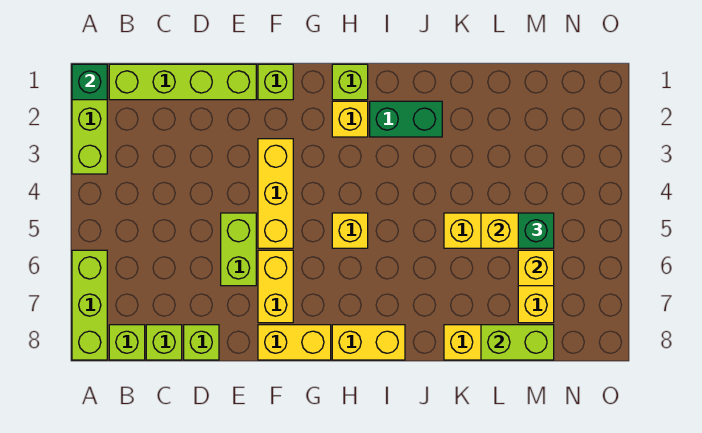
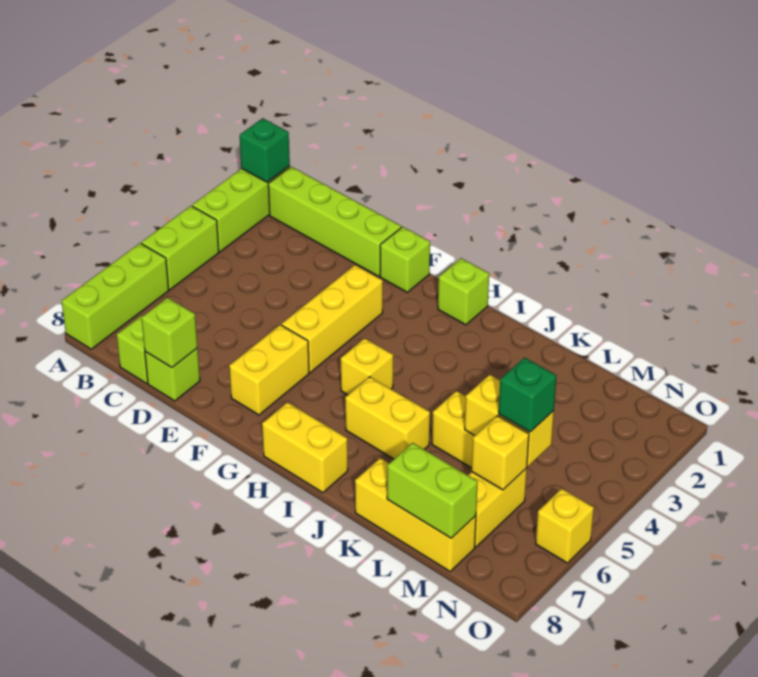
lime 1x1 brick [109,325,145,360] -> lime 1x1 brick moved to [141,298,198,368]
lime 1x2 brick [221,213,256,286] -> lime 1x2 brick moved to [141,206,219,290]
yellow 1x2 brick [258,325,331,360] -> yellow 1x2 brick moved to [345,377,430,459]
yellow 1x1 brick [332,101,368,137] -> yellow 1x1 brick moved to [536,489,594,563]
green 1x2 brick [370,101,442,137] -> none

